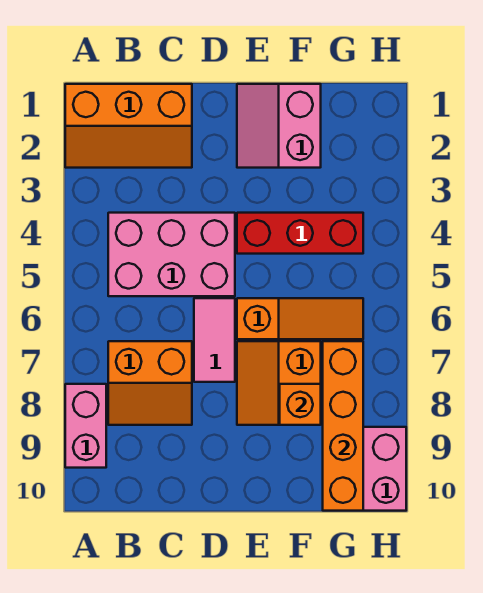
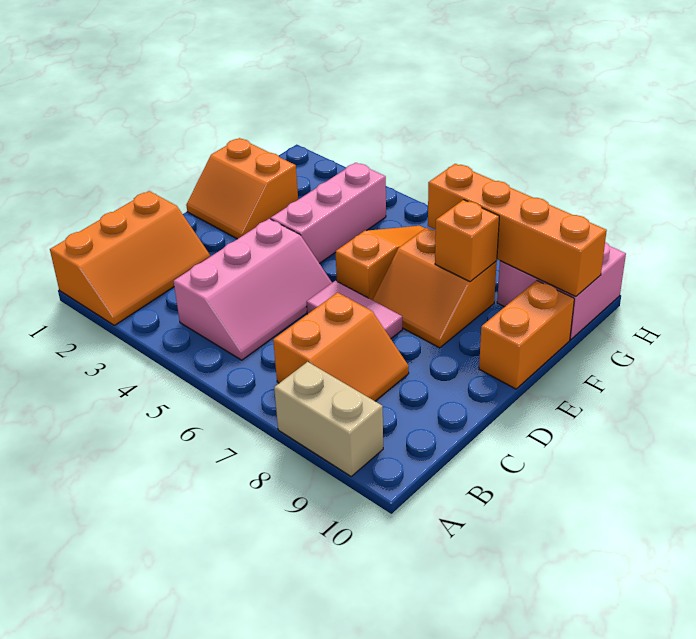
pink 1x2 brick [65,384,106,468] -> tan 1x2 brick [274,362,383,476]
pink 2x3 brick [108,213,235,296] -> pink 2x3 slope [174,219,332,360]
pink 2x2 slope [237,84,321,168] -> orange 2x2 slope [186,138,298,239]
red 1x3 brick [237,213,363,254] -> pink 1x3 brick [271,163,386,263]
none -> orange 1x2 brick [479,280,574,389]

